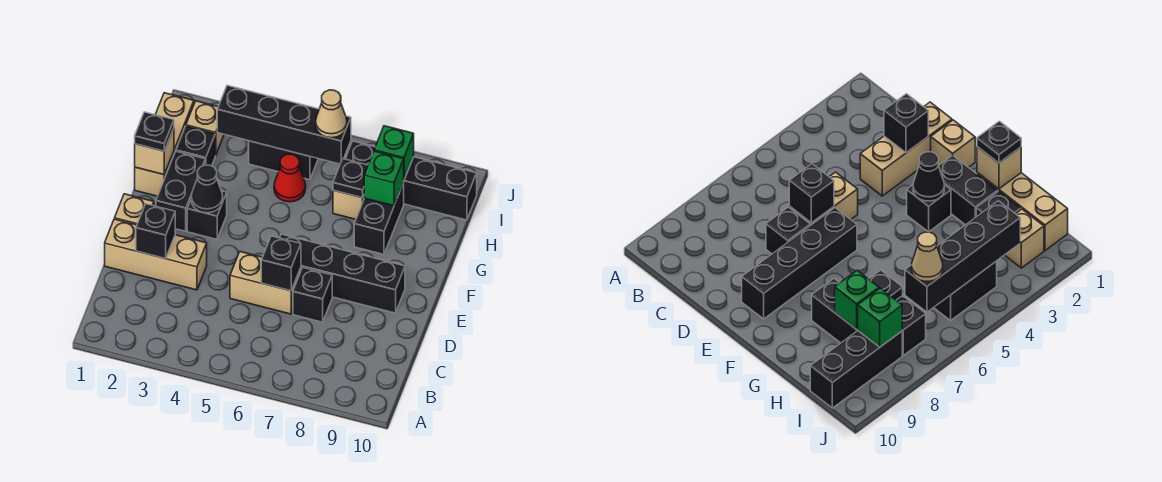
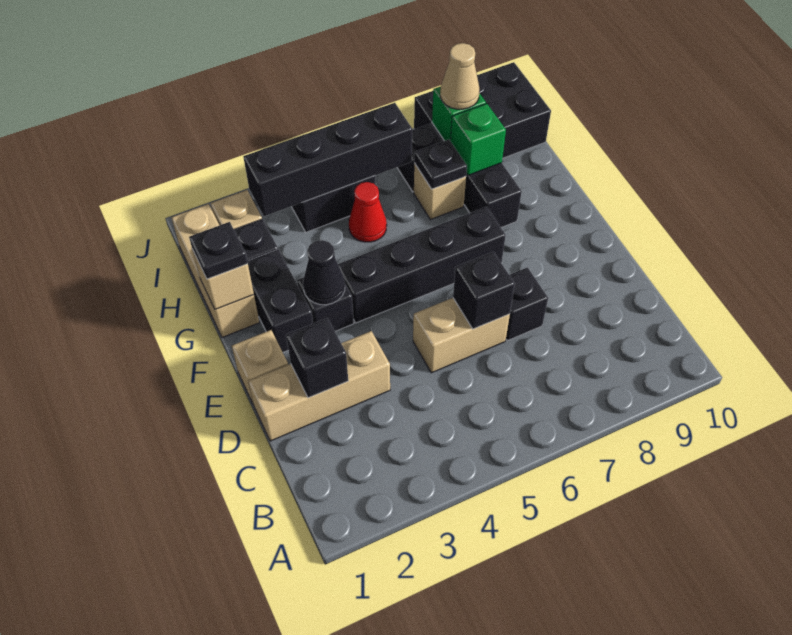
black 1x4 brick [280,234,405,313] -> black 1x4 brick moved to [338,207,506,323]
tan 1x1 cone [316,90,347,138] -> tan 1x1 cone moved to [440,43,479,109]
black 1x3 brick [404,157,477,220] -> black 2x3 brick [414,62,551,158]

